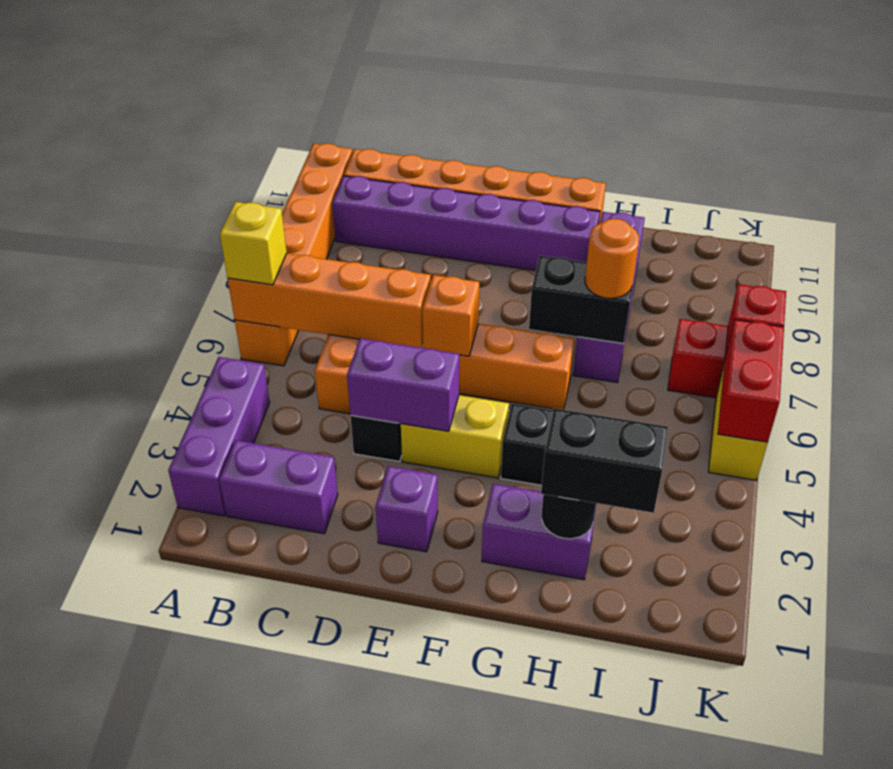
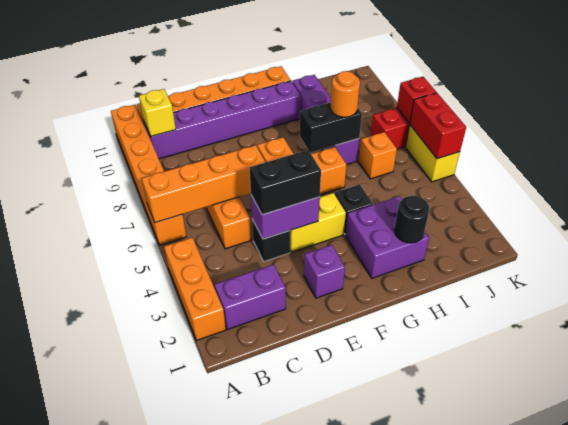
purple 1x3 brick [168,357,270,516] -> orange 1x3 brick [164,238,226,340]
yellow 1x1 brick [220,202,287,285] -> yellow 1x1 brick moved to [139,89,176,136]
purple 1x2 brick [482,484,597,580] -> purple 2x2 brick [346,196,429,278]
black 1x2 brick [541,408,668,513] -> black 1x2 brick moved to [250,150,321,215]
none -> orange 1x1 brick [359,132,397,179]

